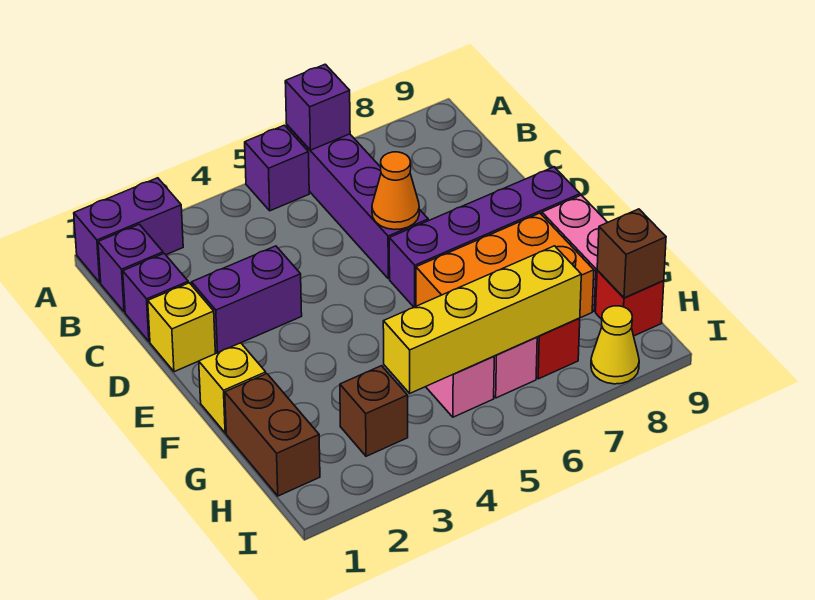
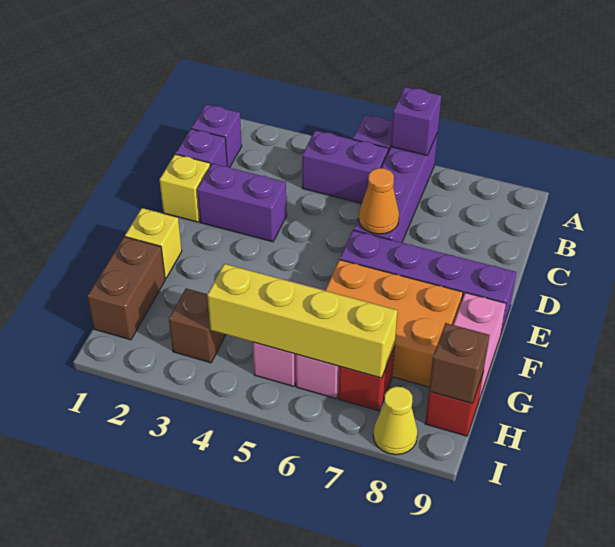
purple 1x2 brick [74,178,183,282] -> purple 1x2 brick moved to [302,131,388,203]

